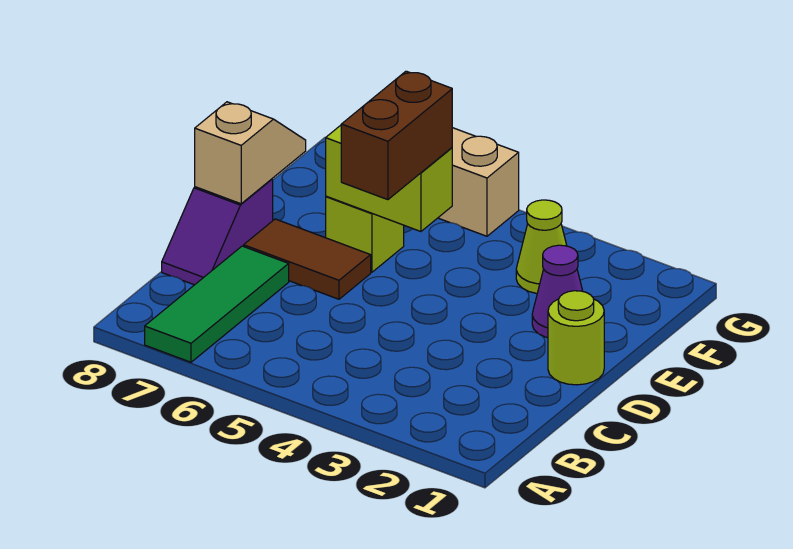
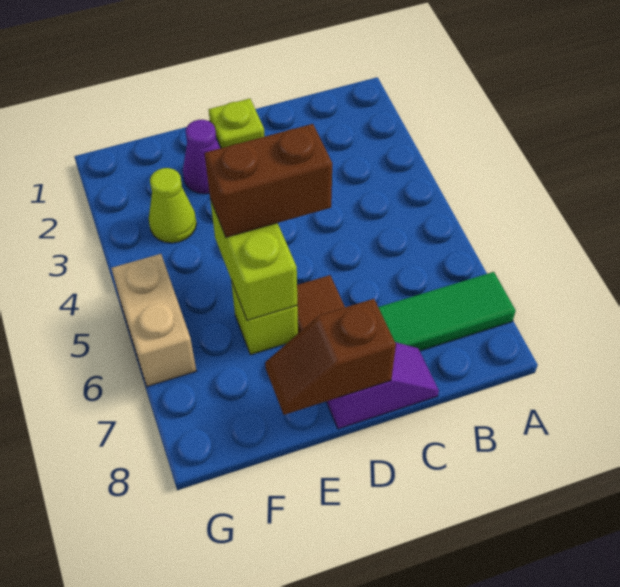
lime 1x1 round brick [548,291,604,385] -> lime 1x1 plate [209,99,265,148]
tan 1x2 slope [195,102,306,204] -> brown 1x2 slope [265,299,396,415]

